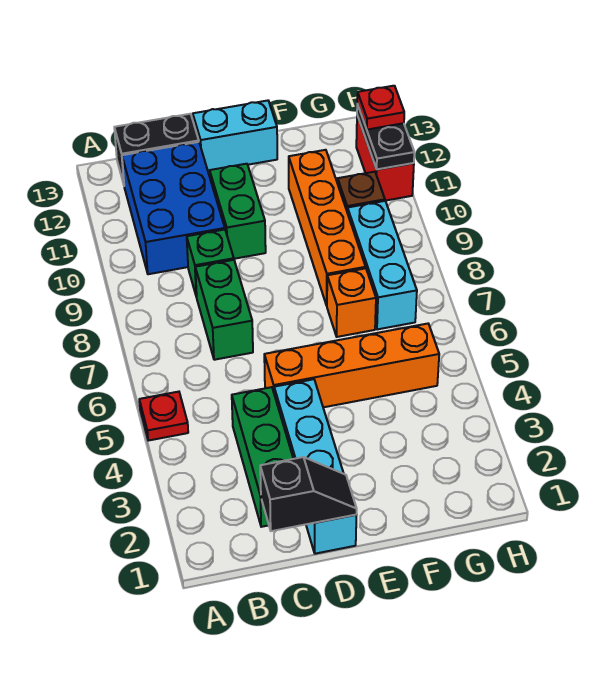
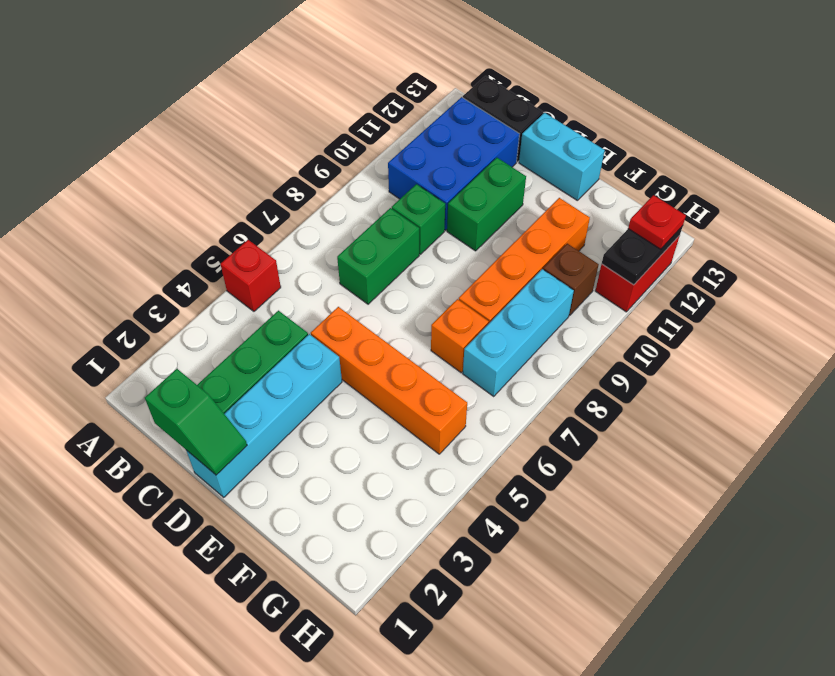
red 1x1 plate [139,392,188,441] -> red 1x1 brick [220,240,281,311]
black 1x2 slope [260,457,357,531] -> green 1x2 slope [145,369,247,475]

